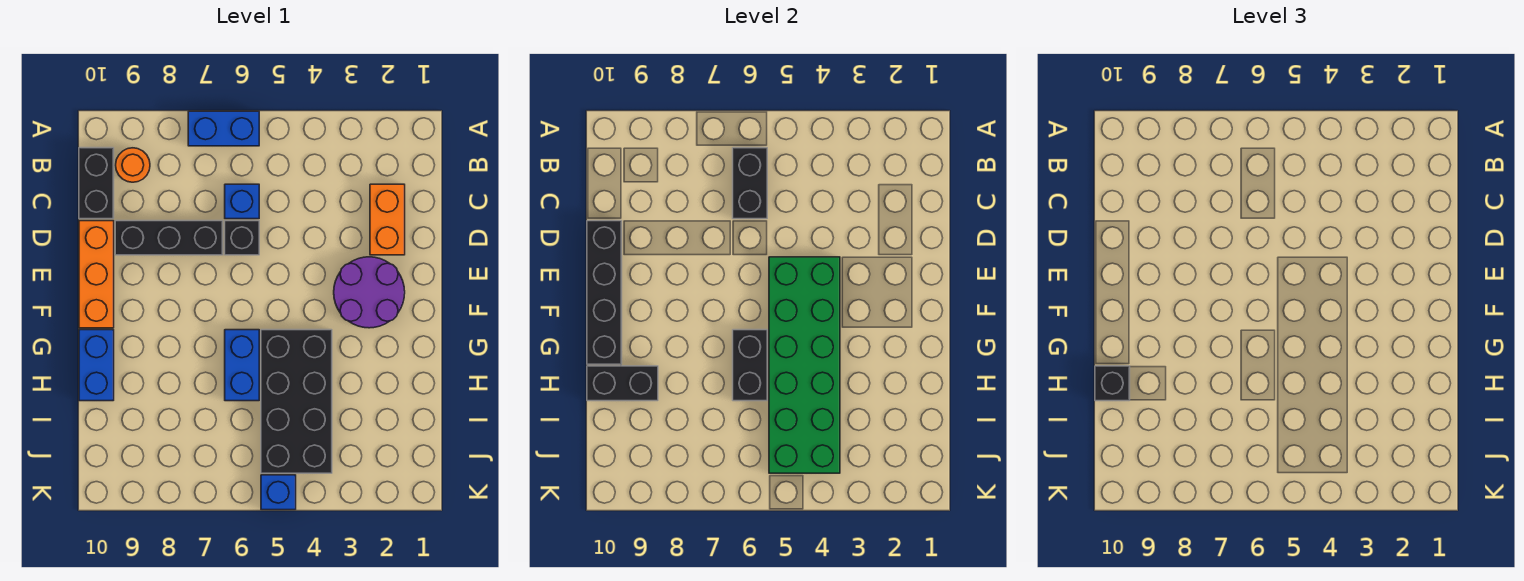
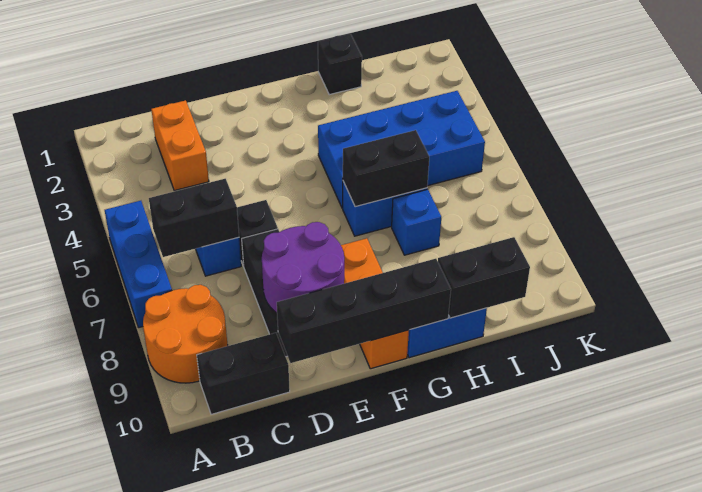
blue 1x2 brick [188,111,259,146] -> blue 1x3 brick [105,201,172,328]
orange 1x1 round brick [116,148,150,182] -> orange 2x2 round brick [143,285,228,383]
orange 1x2 brick [370,184,405,255] -> orange 1x2 brick turned to [151,100,209,191]
orange 1x3 brick [79,221,114,328] -> orange 1x3 brick turned to [341,238,409,369]
purple 2x2 round brick [334,257,405,328] -> purple 2x2 round brick moved to [262,222,344,313]
green 2x6 brick [769,257,840,473] -> none
black 2x4 brick [261,330,332,473] -> blue 2x4 brick [318,91,485,208]
black 1x2 brick [587,366,658,401] -> black 1x2 brick turned to [438,237,530,318]
black 1x1 brick [1095,366,1130,401] -> black 1x1 brick moved to [318,34,362,95]
blue 1x1 brick [261,475,296,510] -> blue 1x1 brick moved to [392,189,441,255]

